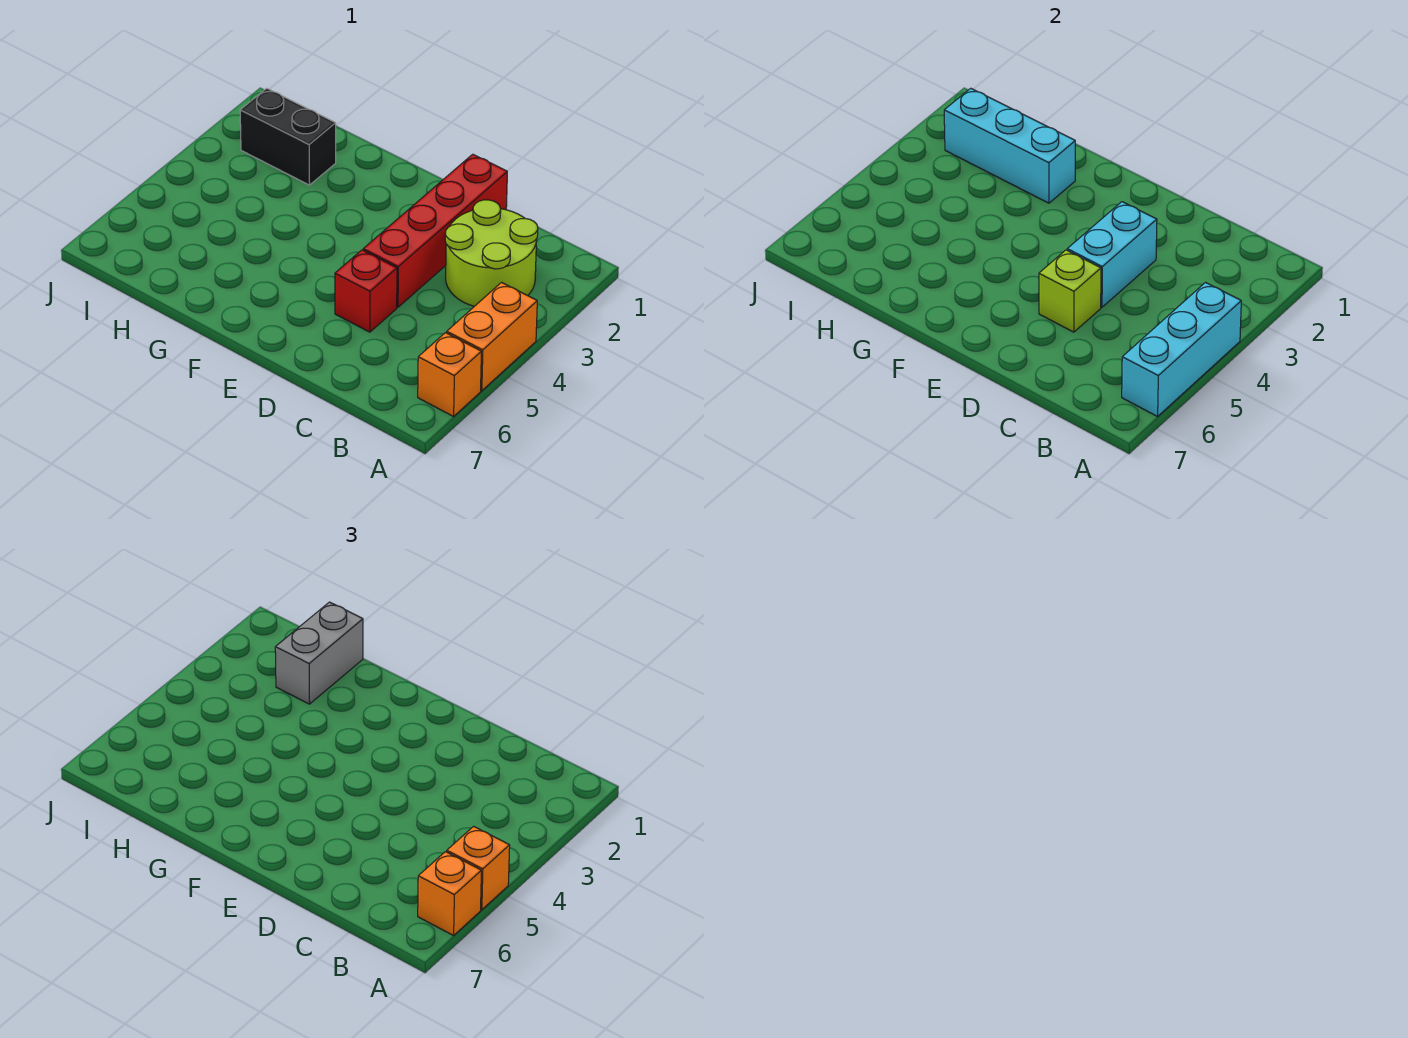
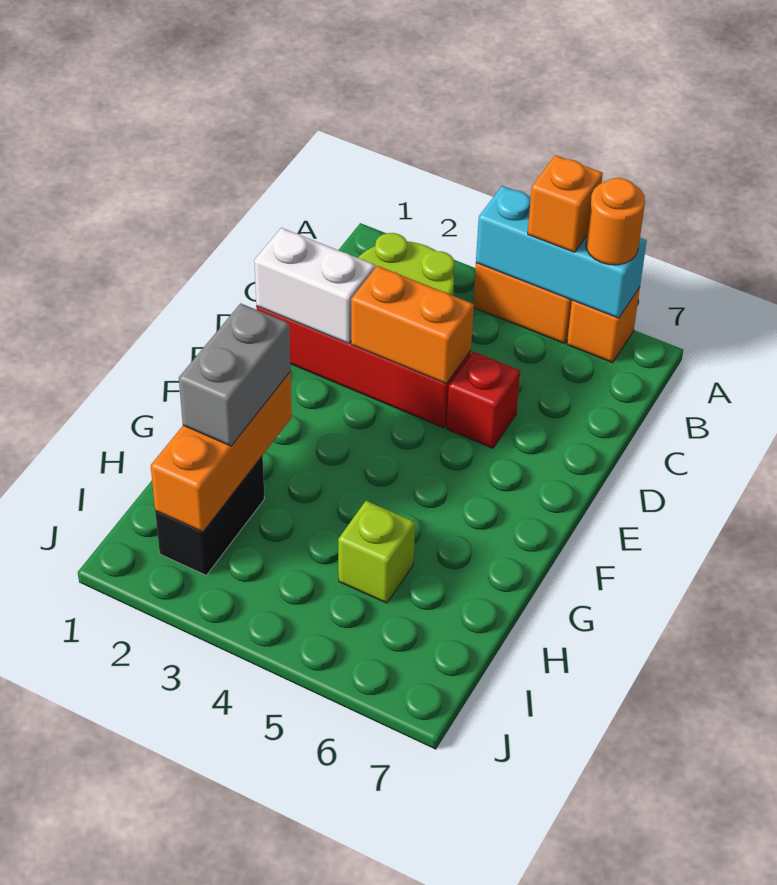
orange 1x1 brick [418,852,481,935] -> orange 1x1 round brick [586,178,645,265]
none -> white 1x2 brick [254,228,375,344]
cyan 1x2 brick [1067,202,1157,307] -> orange 1x2 brick [351,266,474,384]
lime 1x1 brick [1039,250,1101,332] -> lime 1x1 brick moved to [338,501,415,603]
cyan 1x3 brick [944,88,1075,203] -> orange 1x3 brick [151,372,292,532]
grey 1x2 brick [275,602,363,704] -> grey 1x2 brick turned to [179,303,290,446]

